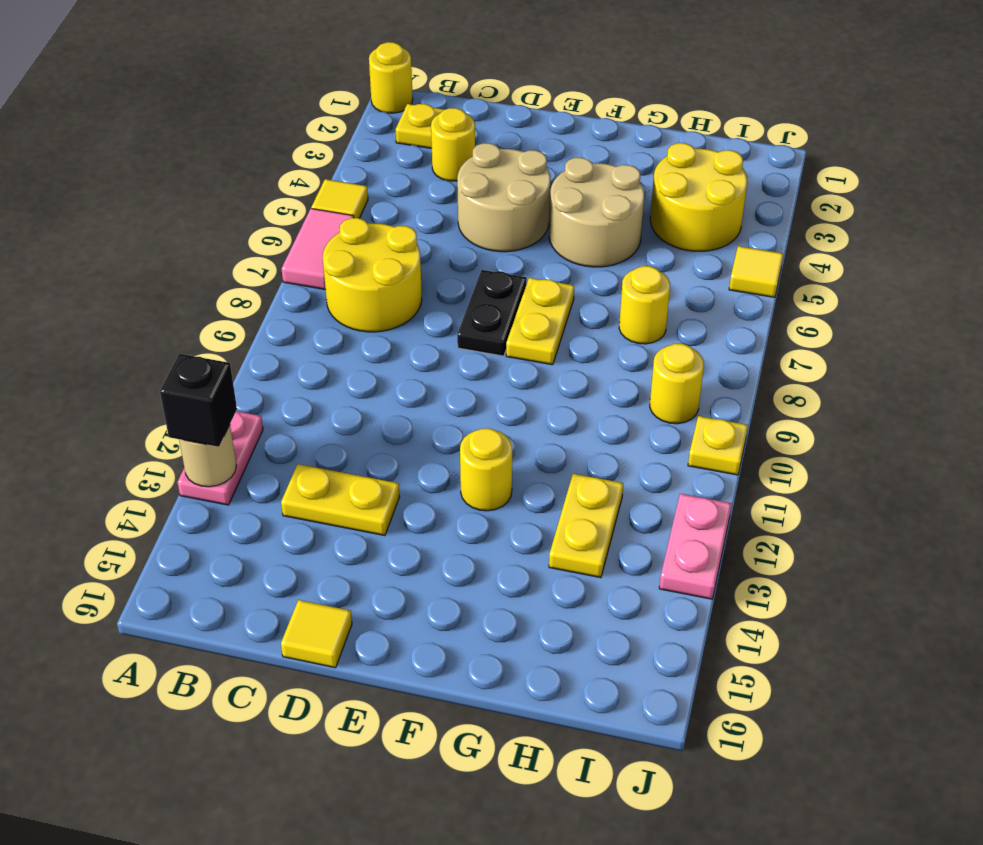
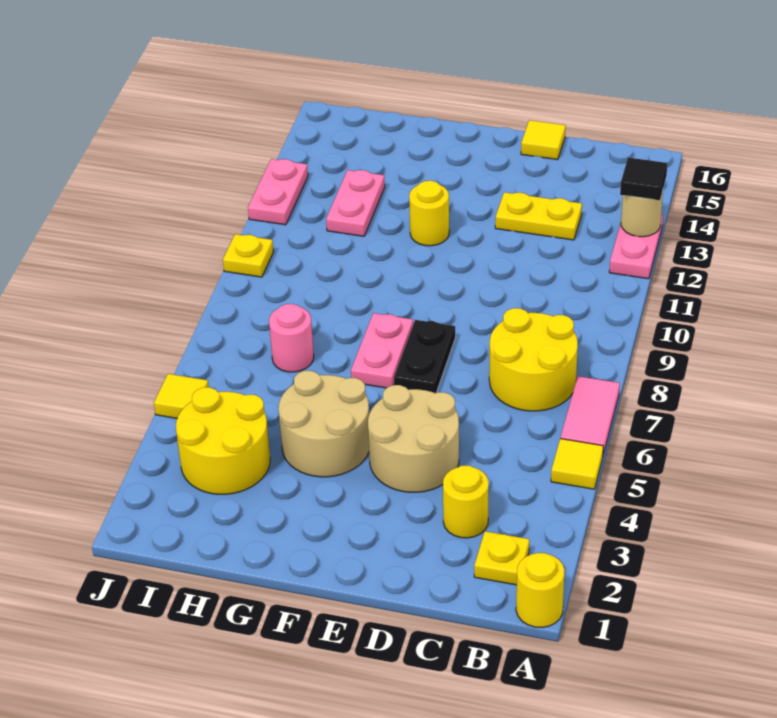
black 1x1 brick [160,354,237,447] -> black 1x1 tile [620,158,668,200]
yellow 1x2 plate [506,278,574,365] -> pink 1x2 plate [351,313,413,388]
yellow 1x1 round brick [619,266,670,344] -> pink 1x1 round brick [269,304,314,372]
yellow 1x2 plate [549,474,623,578] -> pink 1x2 plate [326,170,385,236]
yellow 1x1 round brick [650,344,704,424] -> none

